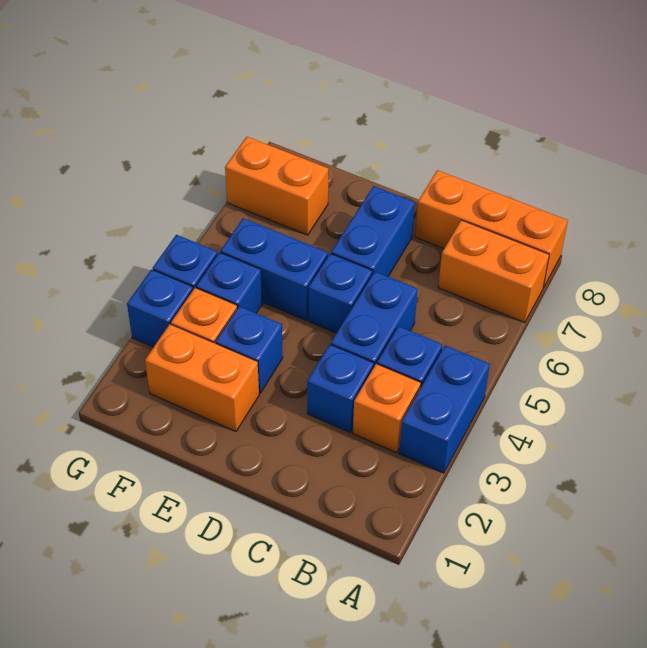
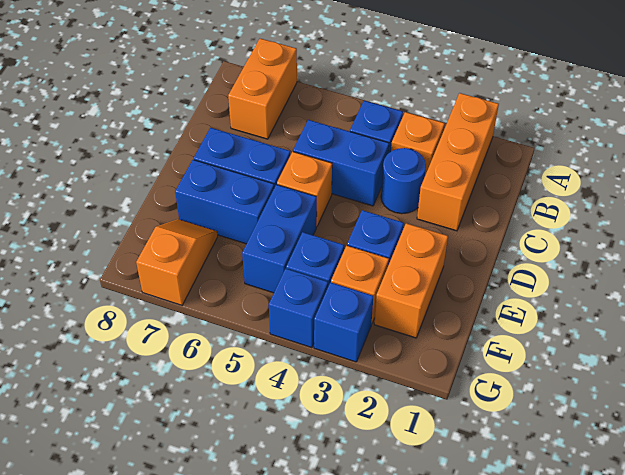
blue 1x2 brick [399,345,490,473] -> blue 1x2 brick moved to [175,160,274,244]
orange 1x3 brick [415,170,568,288] -> orange 1x3 brick moved to [417,93,499,231]
blue 1x1 brick [307,344,374,433] -> blue 1x1 round brick [381,148,426,214]
blue 1x1 brick [309,253,372,333] -> orange 1x1 brick [277,152,332,227]
orange 1x2 brick [225,137,328,235] -> orange 1x2 slope [136,219,218,305]

